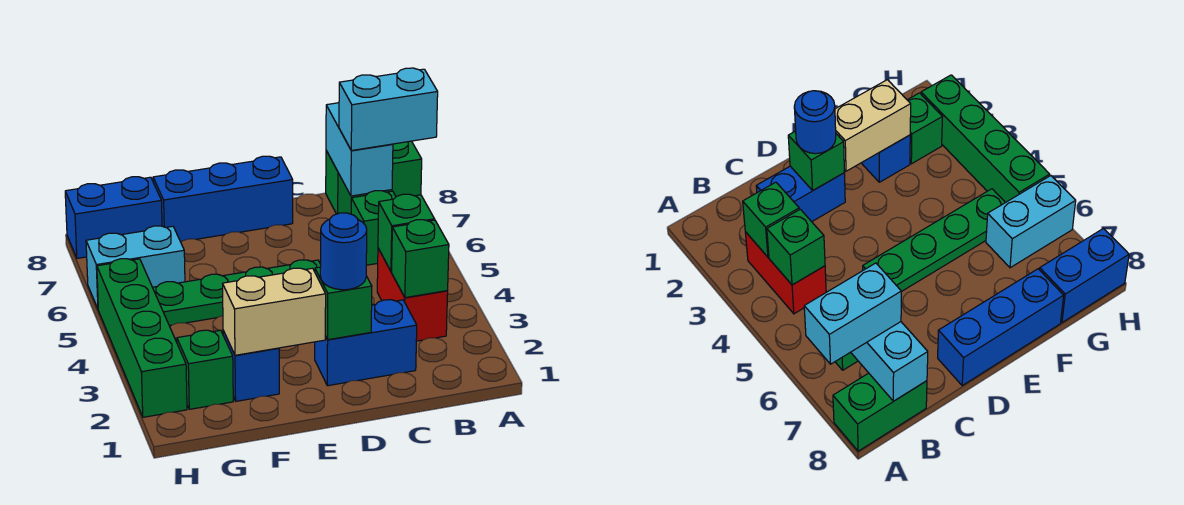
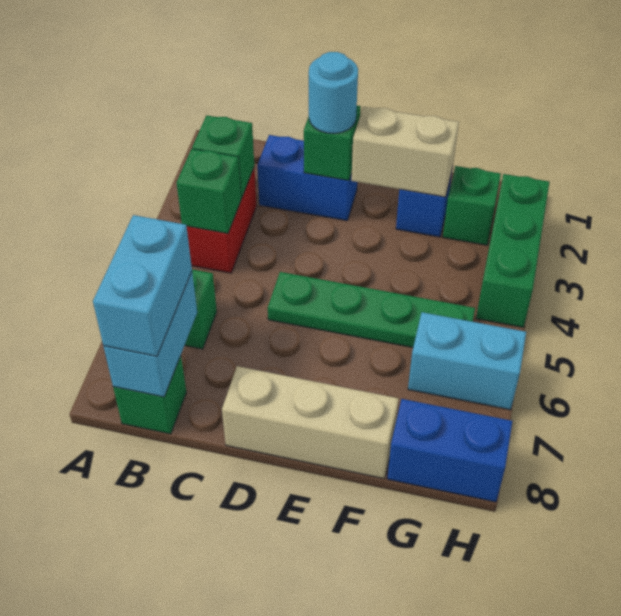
cyan 1x2 brick [339,68,438,151] -> cyan 1x2 brick turned to [93,215,192,356]
green 1x2 brick [326,141,422,214] -> green 1x1 brick [113,356,187,434]
blue 1x1 round brick [320,213,367,290] -> cyan 1x1 round brick [309,52,358,134]
blue 1x3 brick [153,156,293,242] -> tan 1x3 brick [222,366,399,479]
green 1x4 brick [97,259,187,417] -> green 1x3 brick [476,174,549,327]

